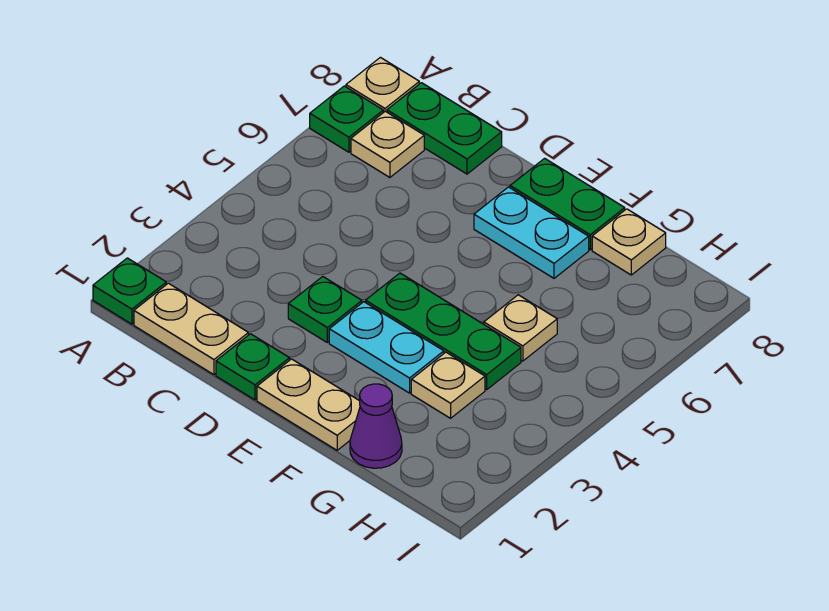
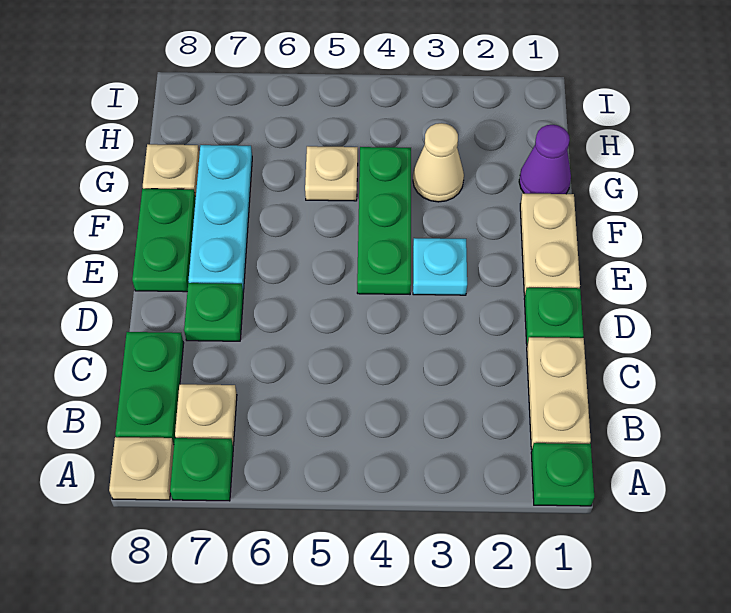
green 1x1 plate [288,277,362,342] -> green 1x1 plate moved to [184,283,243,341]
cyan 1x2 plate [329,302,444,393] -> cyan 1x1 plate [413,238,467,295]
cyan 1x2 plate [474,187,589,278] -> cyan 1x3 plate [188,145,252,292]
tan 1x1 plate [411,352,485,418] -> tan 1x1 cone [413,123,464,202]

